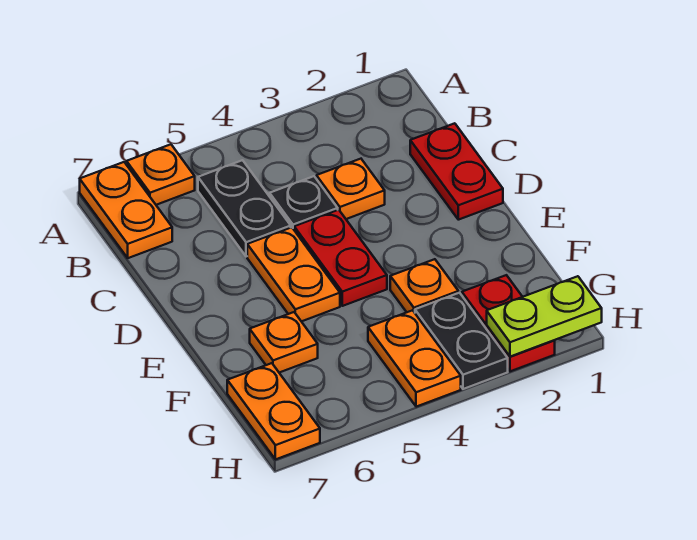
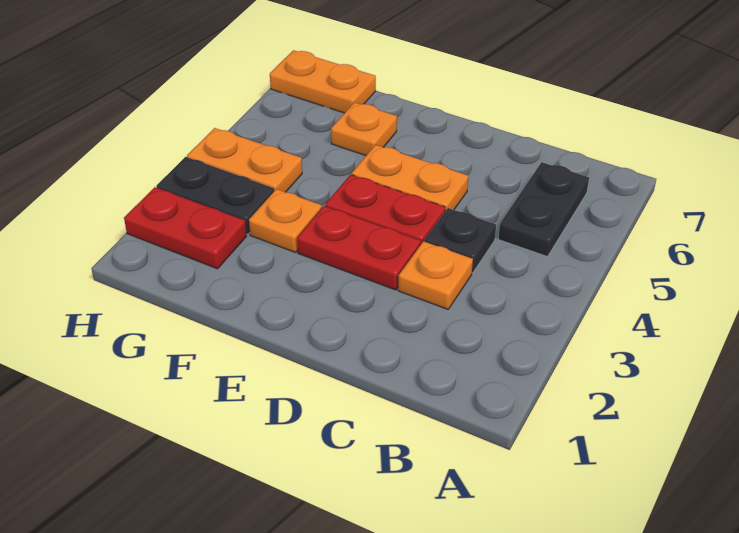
orange 1x1 plate [127,144,195,205] -> none
orange 1x2 plate [80,162,172,258] -> none
black 1x2 plate [198,160,291,257] -> black 1x2 plate turned to [498,162,589,257]
red 1x2 plate [410,123,503,220] -> red 1x2 plate moved to [297,206,421,290]
lime 1x2 plate [487,276,602,357] -> none

